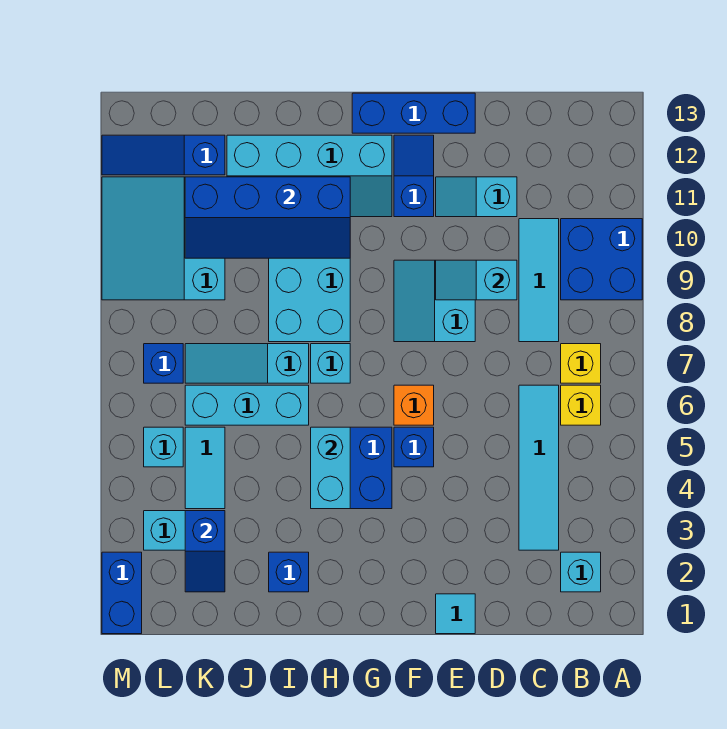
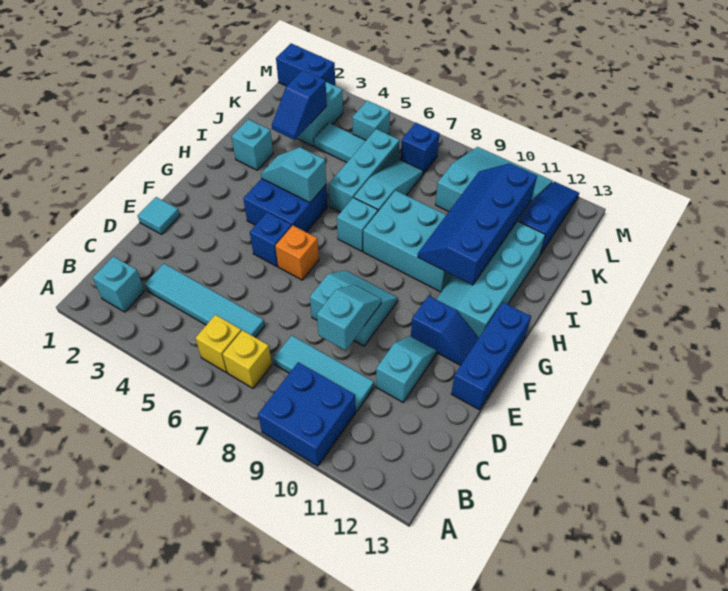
cyan 1x2 brick [311,427,350,509] -> cyan 1x2 slope [261,147,326,203]
blue 1x1 brick [269,552,309,592] -> cyan 1x1 brick [232,119,273,170]
blue 1x2 slope [185,511,225,592] -> blue 1x2 slope turned to [272,70,327,140]

